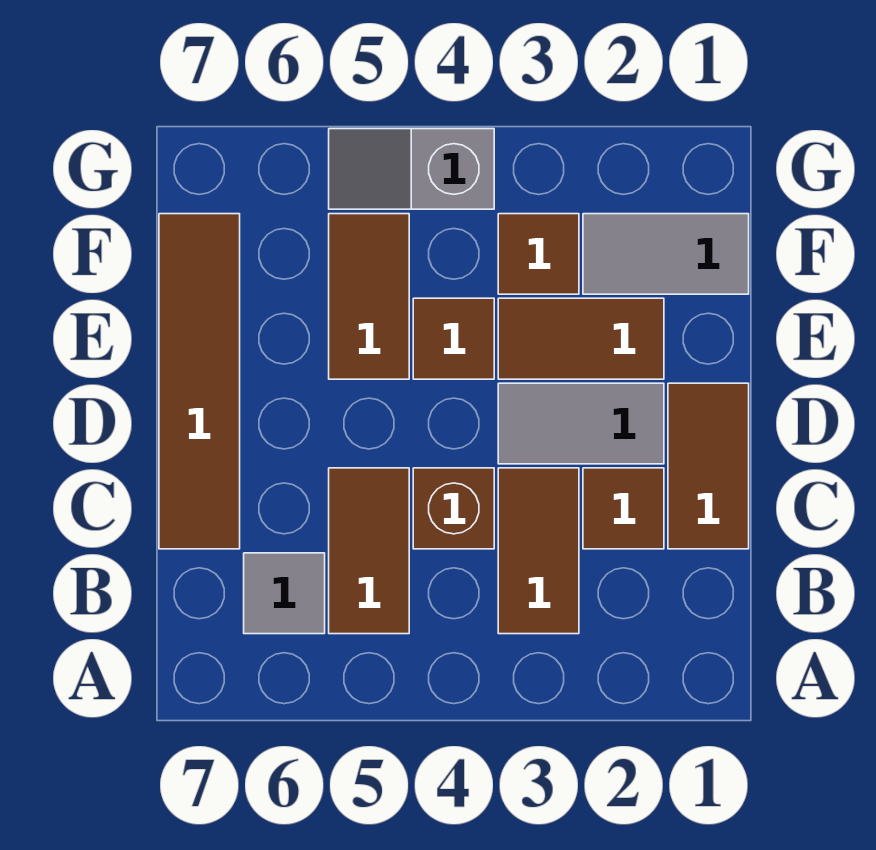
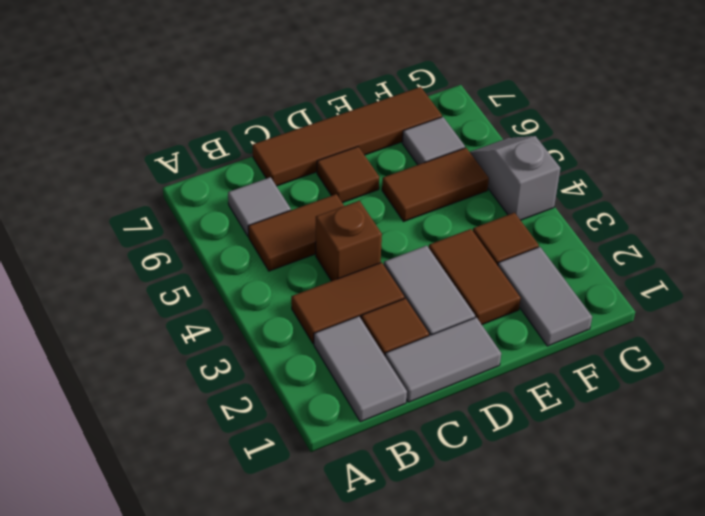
none -> grey 1x2 tile [314,316,407,422]
brown 1x2 tile [668,383,749,549] -> grey 1x2 tile [385,317,501,402]
brown 1x1 tile [413,298,494,379] -> brown 1x1 tile moved to [317,147,379,203]
none -> grey 1x1 tile [402,117,465,165]

